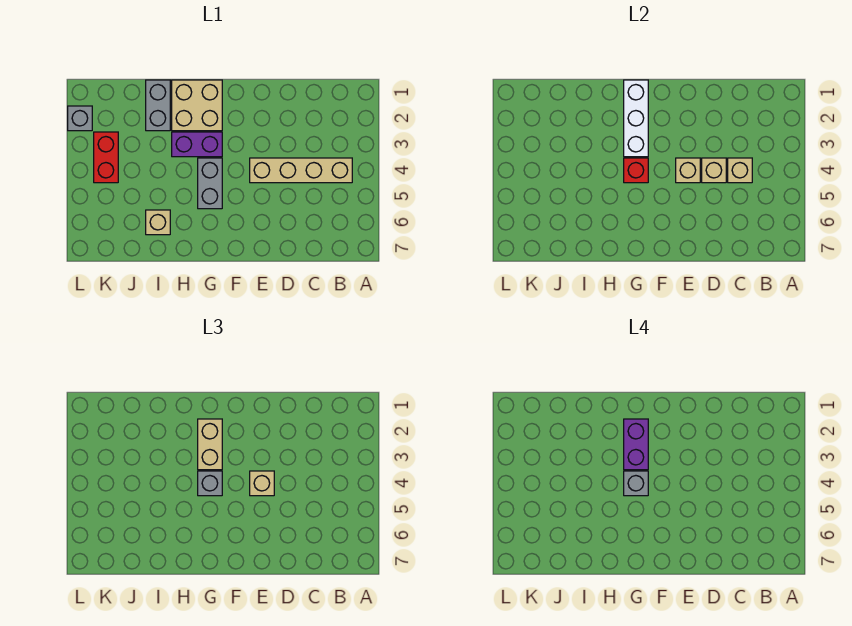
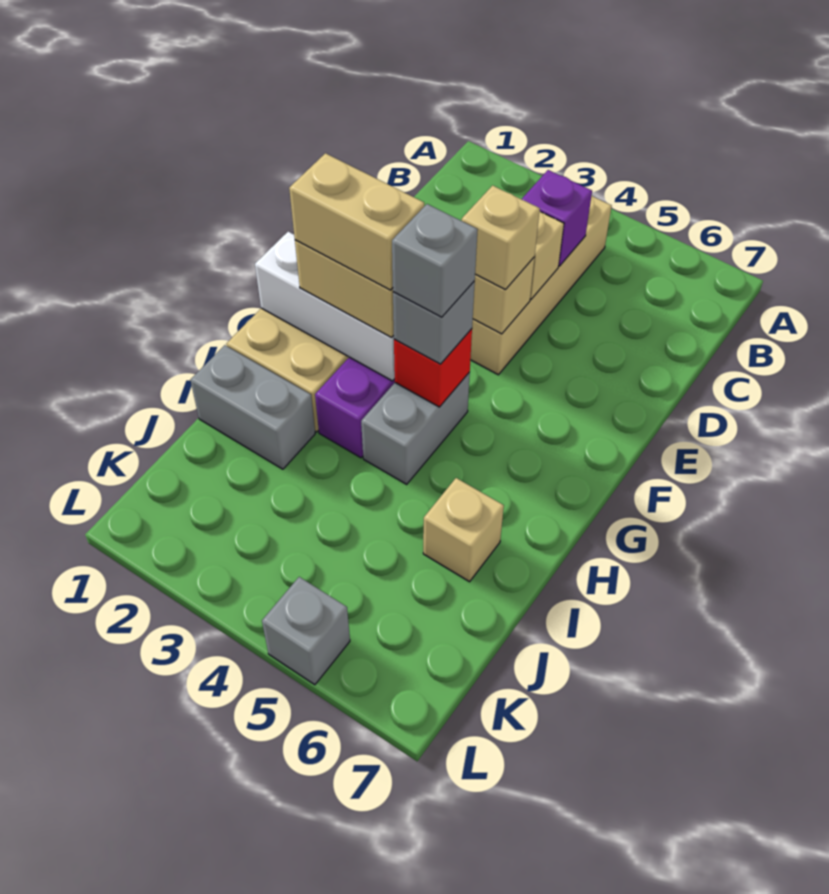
tan 1x1 brick [728,158,752,183] -> purple 1x1 brick [522,170,592,266]
purple 1x2 brick [624,419,648,470] -> tan 1x2 brick [289,153,424,290]
grey 1x2 brick [198,158,222,209] -> grey 1x2 brick turned to [361,372,470,484]
red 1x2 brick [94,132,118,183] -> none
grey 1x1 brick [68,106,92,131] -> grey 1x1 brick moved to [262,577,350,685]

